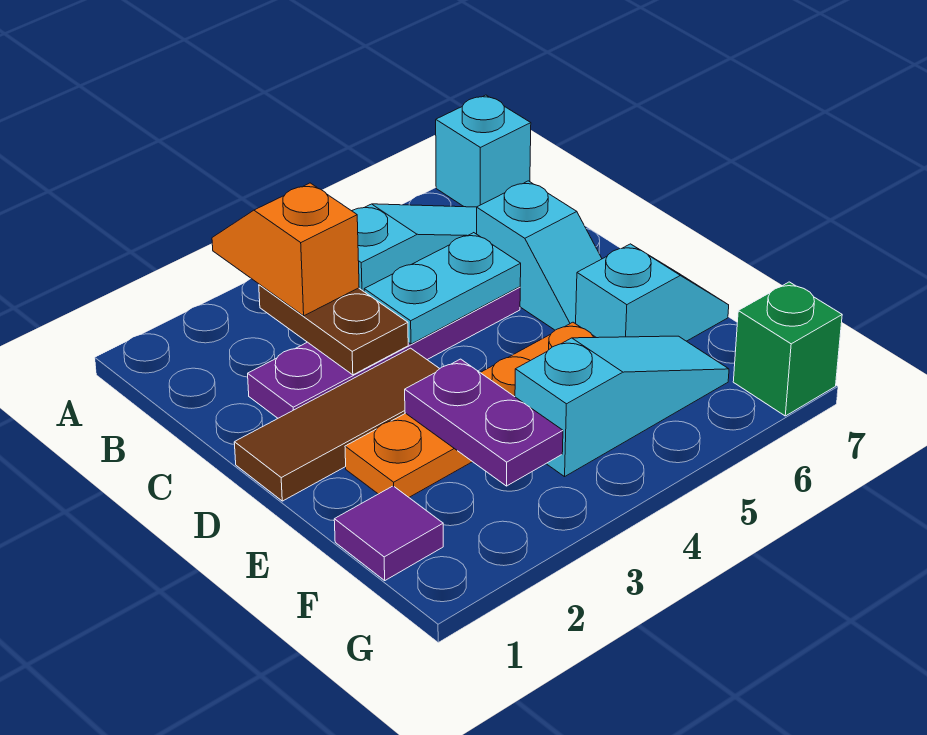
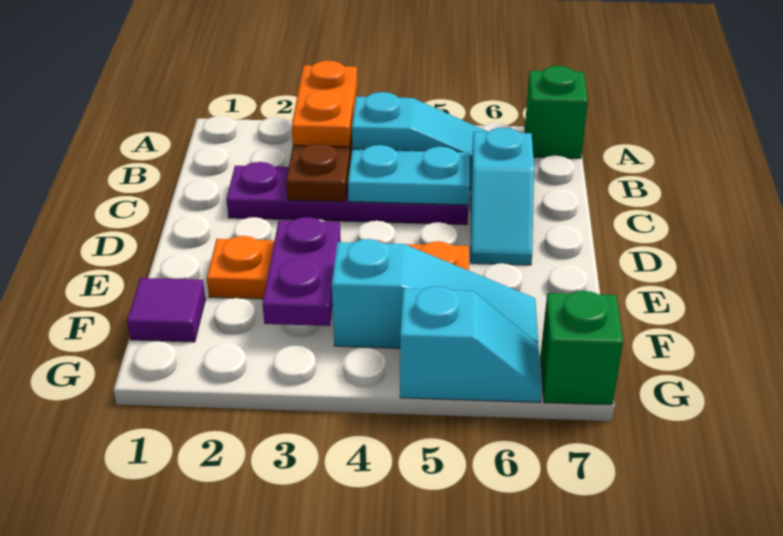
orange 1x2 slope [212,183,359,316] -> orange 1x2 plate [292,61,357,147]
cyan 1x1 brick [436,95,531,207] -> green 1x1 brick [525,66,588,158]
brown 1x3 tile [234,348,440,501] -> none
cyan 1x2 slope [576,244,729,341] -> cyan 1x2 slope moved to [400,286,542,402]

